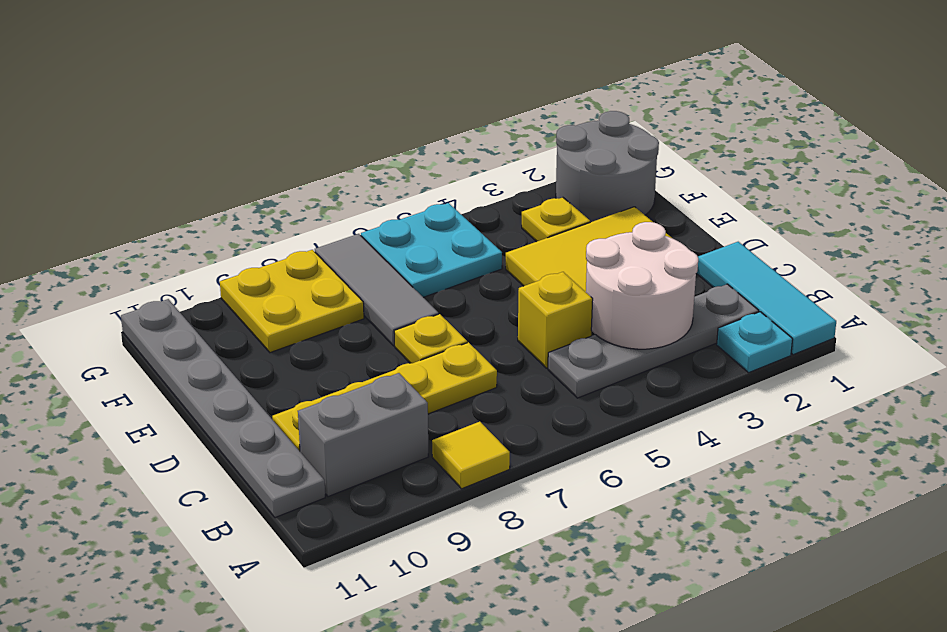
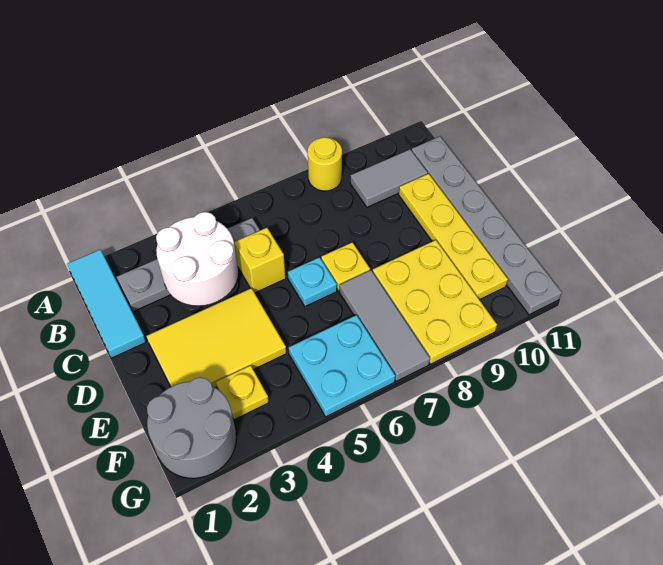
cyan 1x1 plate [717,312,793,373] -> cyan 1x1 plate moved to [288,257,337,306]
yellow 1x1 tile [432,422,510,489] -> yellow 1x1 round brick [308,137,342,191]
grey 1x2 brick [298,373,429,497] -> grey 1x2 tile [350,149,428,207]
yellow 1x4 plate [272,342,497,451] -> yellow 1x4 plate turned to [399,174,508,300]
yellow 2x2 plate [220,250,364,353] -> yellow 2x3 plate [373,240,497,364]

